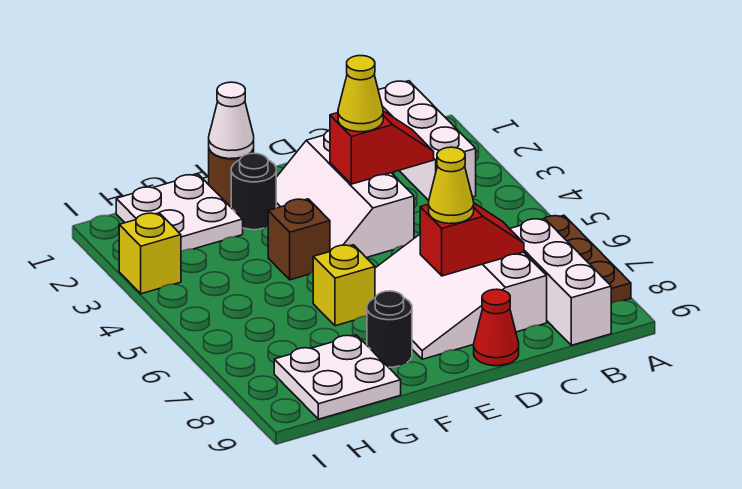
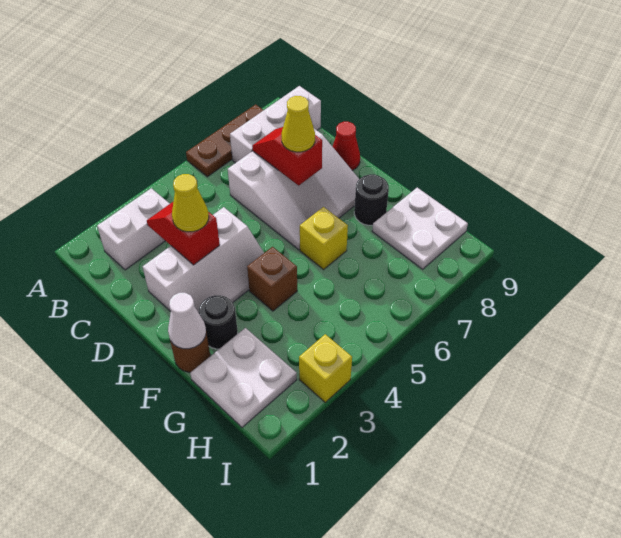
white 1x3 brick [378,81,476,201] -> white 1x2 brick [97,188,170,270]

